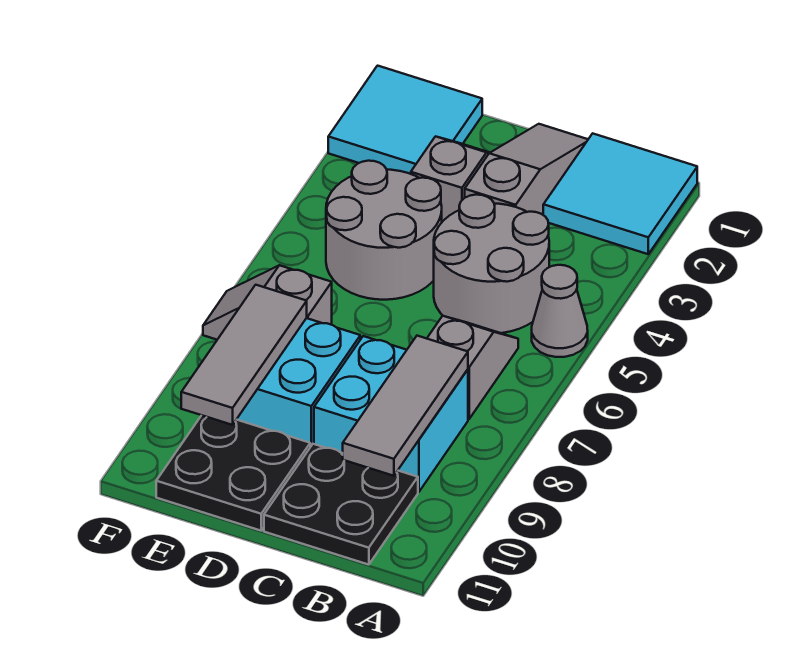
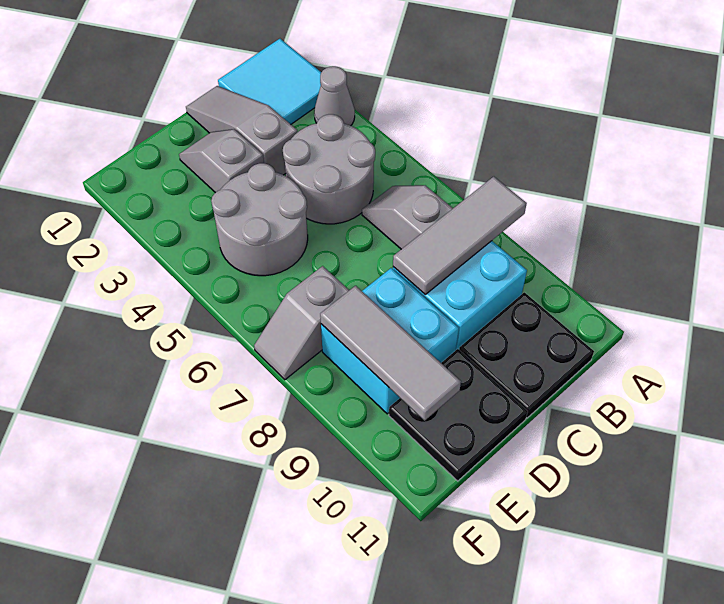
grey 1x1 cone [532,265,588,357] -> grey 1x1 cone moved to [314,66,355,126]
grey 1x3 tile [343,336,468,476] -> grey 1x3 tile turned to [393,177,527,294]
cyan 2x2 tile [328,66,482,174] -> none

